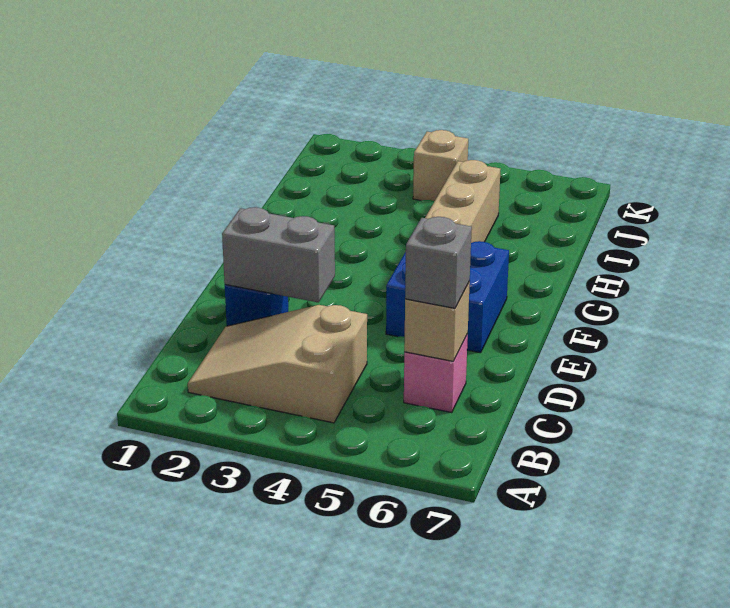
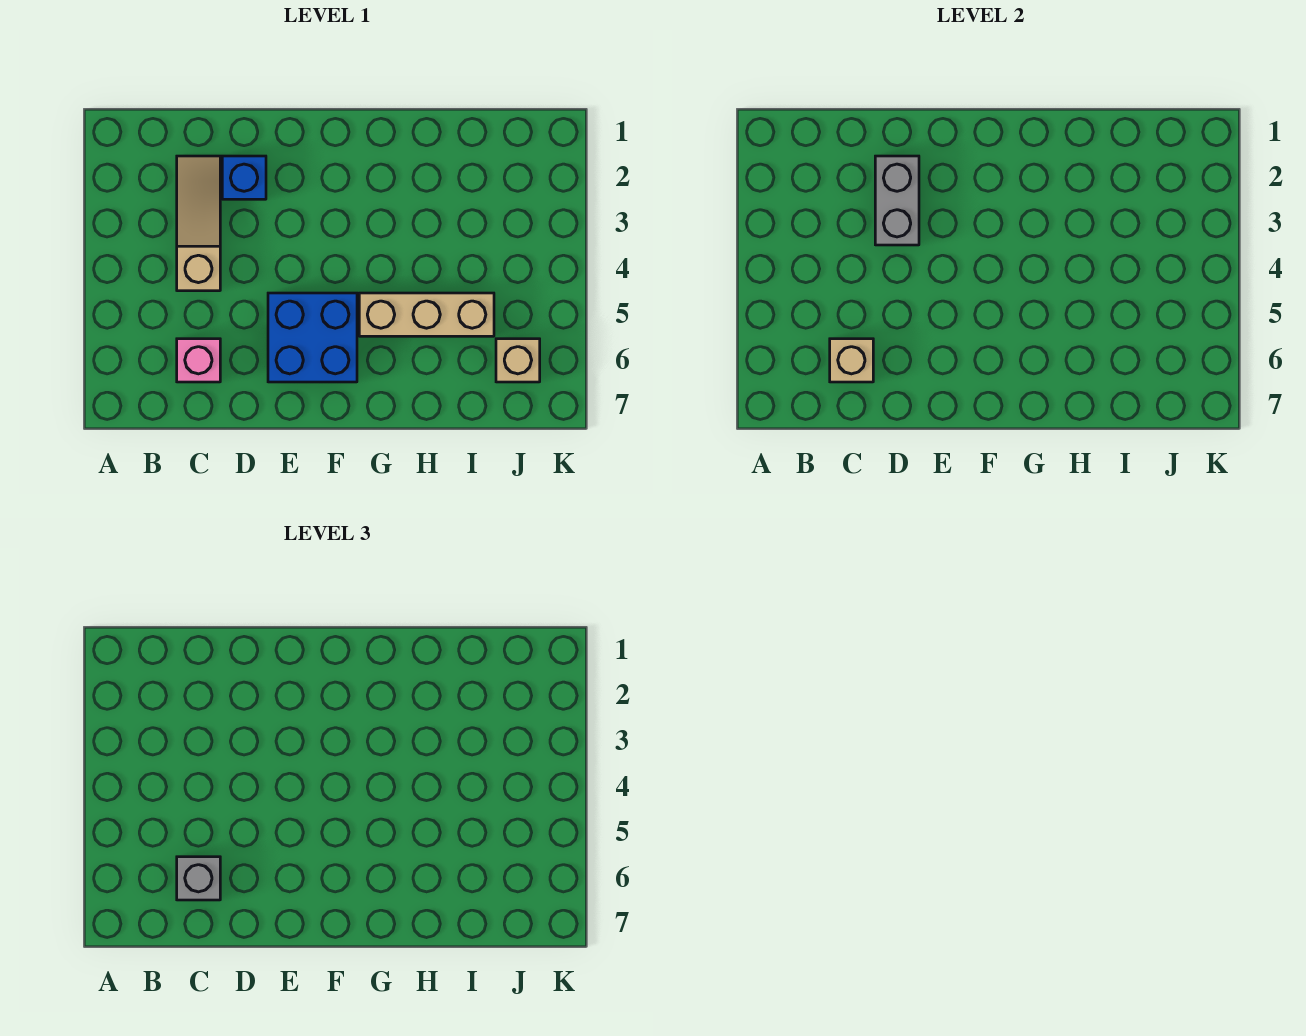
tan 2x3 slope [188,305,367,423] -> tan 1x3 slope [177,156,220,291]
tan 1x1 brick [413,130,468,201] -> tan 1x1 brick moved to [496,339,540,382]

